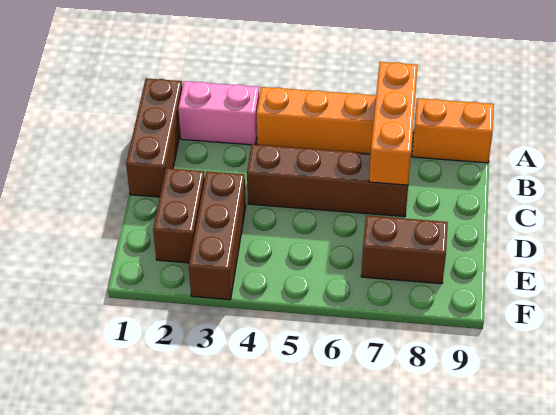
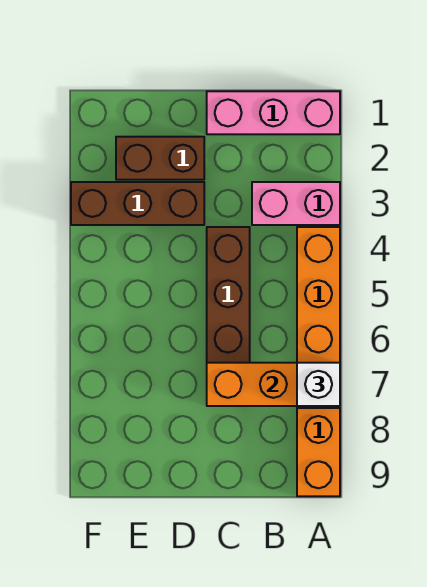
brown 1x3 brick [126,78,183,197] -> pink 1x3 brick [207,91,340,134]
pink 1x2 brick [178,81,259,145] -> pink 1x2 brick turned to [252,182,340,225]
none -> white 1x1 brick [297,363,340,406]
brown 1x2 brick [361,215,448,284] -> none

